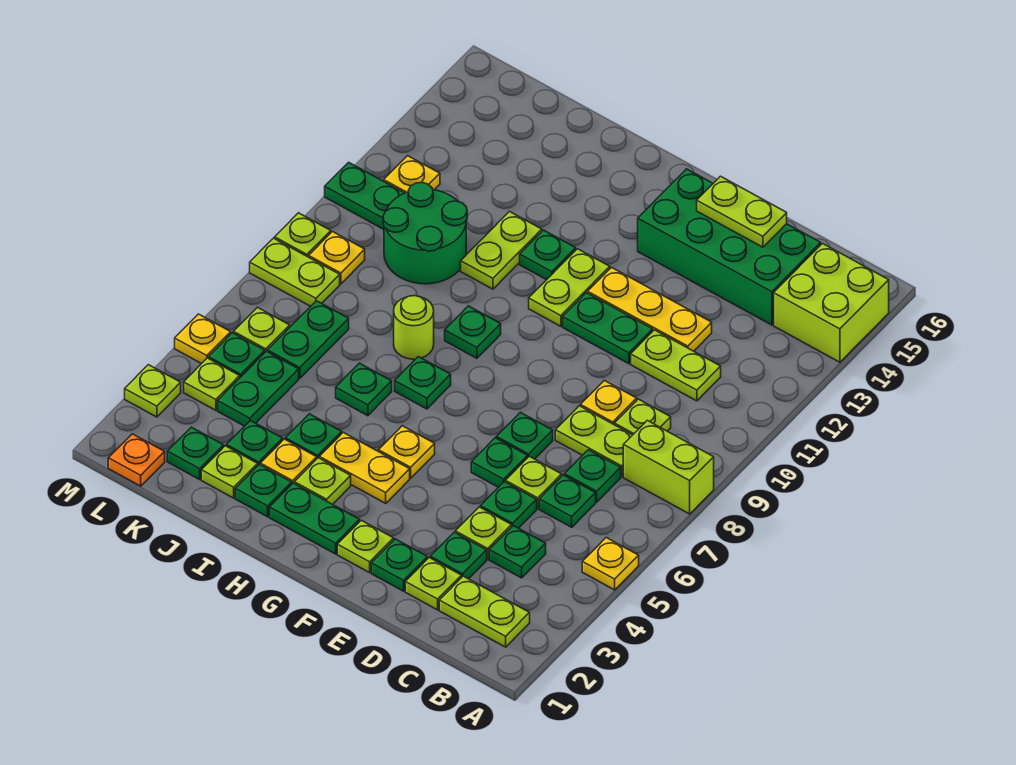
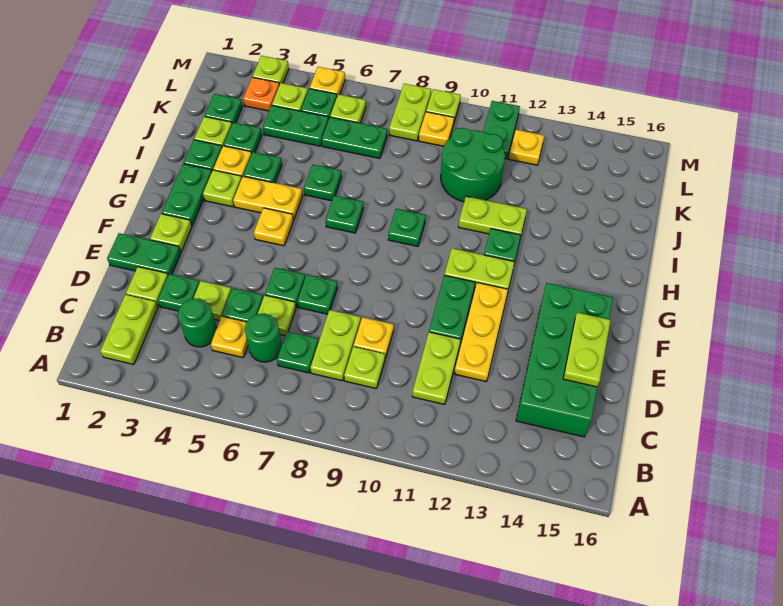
yellow 1x1 plate [582,538,639,590] -> yellow 1x1 plate moved to [211,317,248,358]
lime 1x2 brick [623,420,714,514] -> none
lime 2x2 brick [774,244,889,362] -> none
green 1x1 plate [489,526,546,578] -> green 1x1 round brick [178,298,217,347]
green 1x1 plate [539,475,596,527] -> green 1x1 round brick [245,313,282,362]
green 1x1 plate [371,539,428,591] -> green 1x2 plate [107,233,181,275]
yellow 1x2 plate [319,432,410,503] -> yellow 1x2 plate turned to [233,176,303,220]
lime 1x1 round brick [394,296,434,359] -> none
orange 1x1 plate [108,434,165,486] -> orange 1x1 plate moved to [243,77,279,111]

